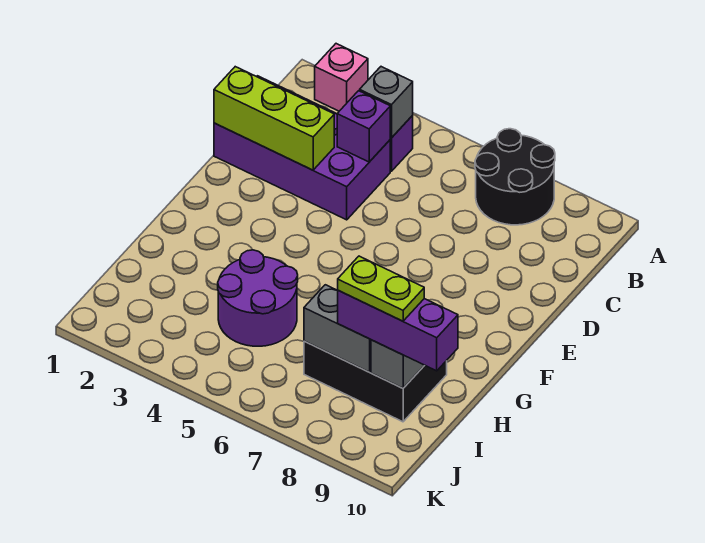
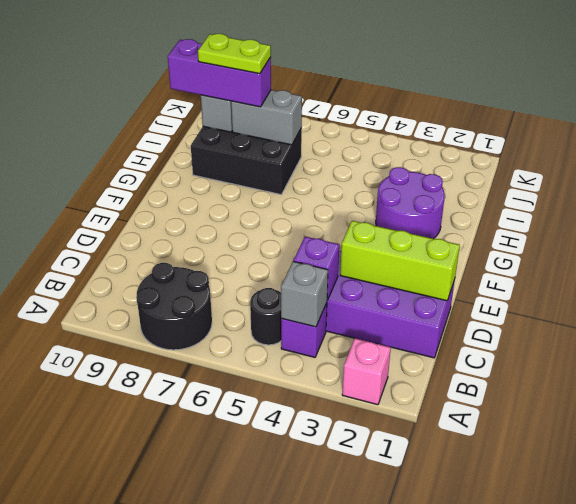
none -> black 1x1 round brick [250,288,281,345]
purple 2x2 round brick [218,250,298,346] -> purple 2x2 round brick moved to [376,167,445,239]

